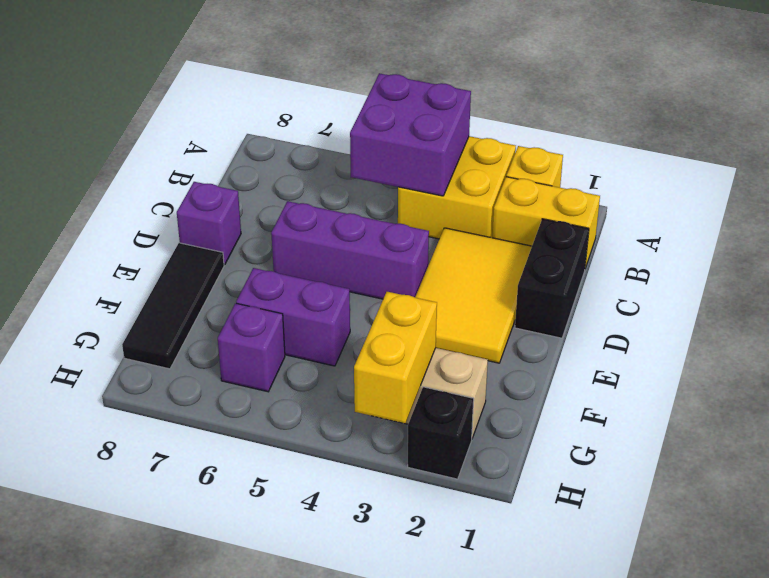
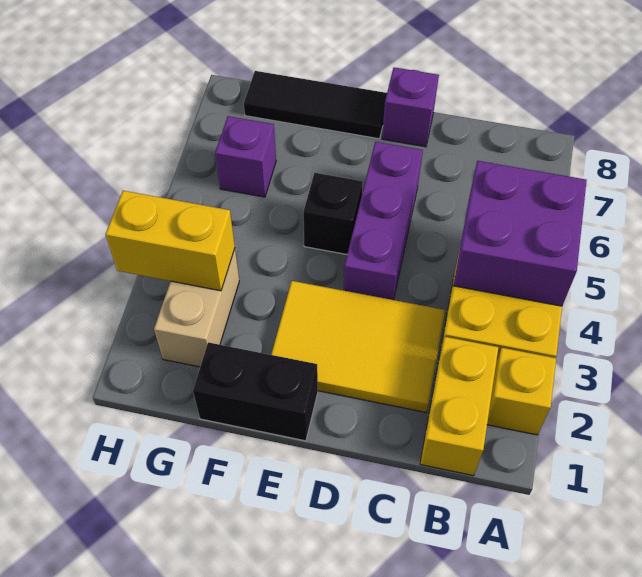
black 1x2 brick [515,219,589,338] -> black 1x2 brick moved to [193,342,318,441]
purple 1x2 brick [236,268,350,366] -> none
black 1x1 brick [408,387,474,479] -> black 1x1 brick moved to [303,173,363,254]

